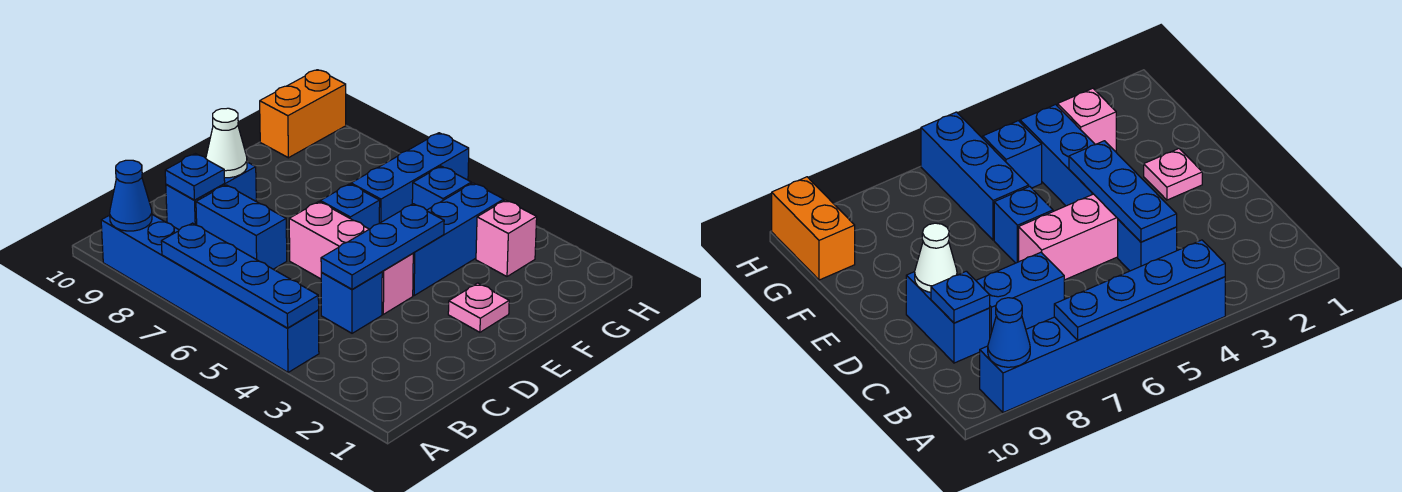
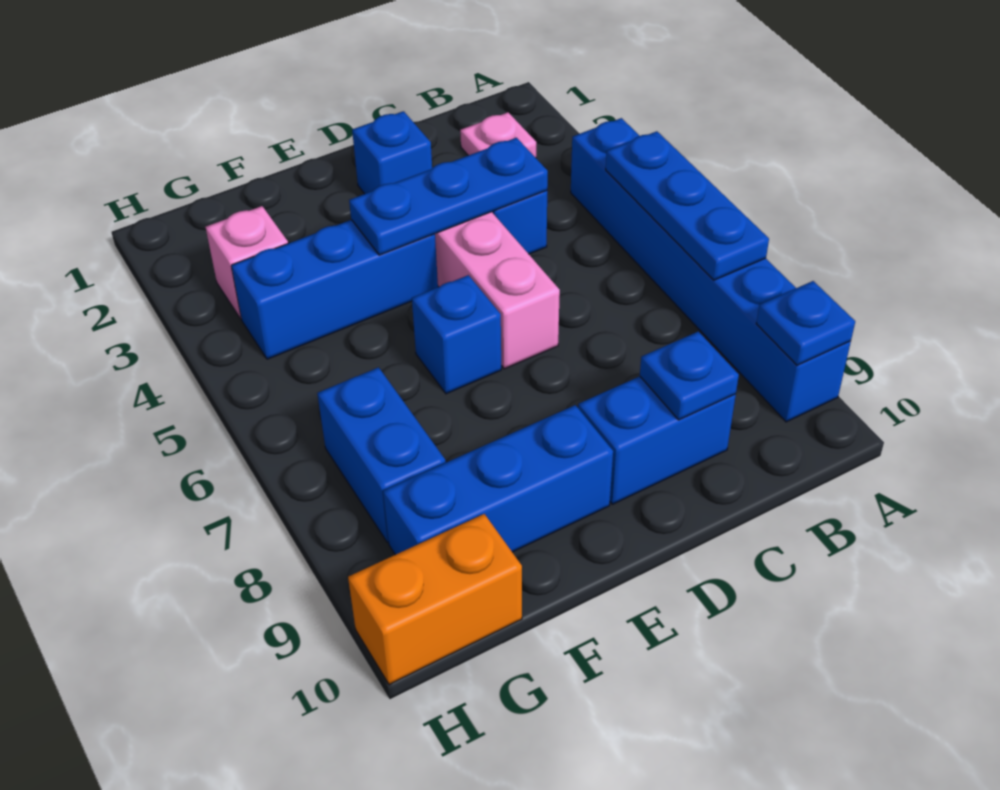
blue 1x4 plate [161,223,319,328] -> blue 1x3 plate [606,131,769,280]
blue 1x1 cone [110,160,152,231] -> blue 1x1 plate [756,281,855,365]
blue 1x2 brick [196,185,287,269] -> blue 1x2 brick moved to [317,367,446,542]
white 1x1 cone [206,108,247,178] -> none
pink 1x1 plate [448,283,509,332] -> pink 1x1 plate moved to [460,112,536,158]
blue 1x3 brick [351,133,469,223] -> blue 1x3 brick moved to [383,405,613,555]
blue 1x1 brick [412,166,471,210] -> blue 1x1 brick moved to [352,111,432,194]

